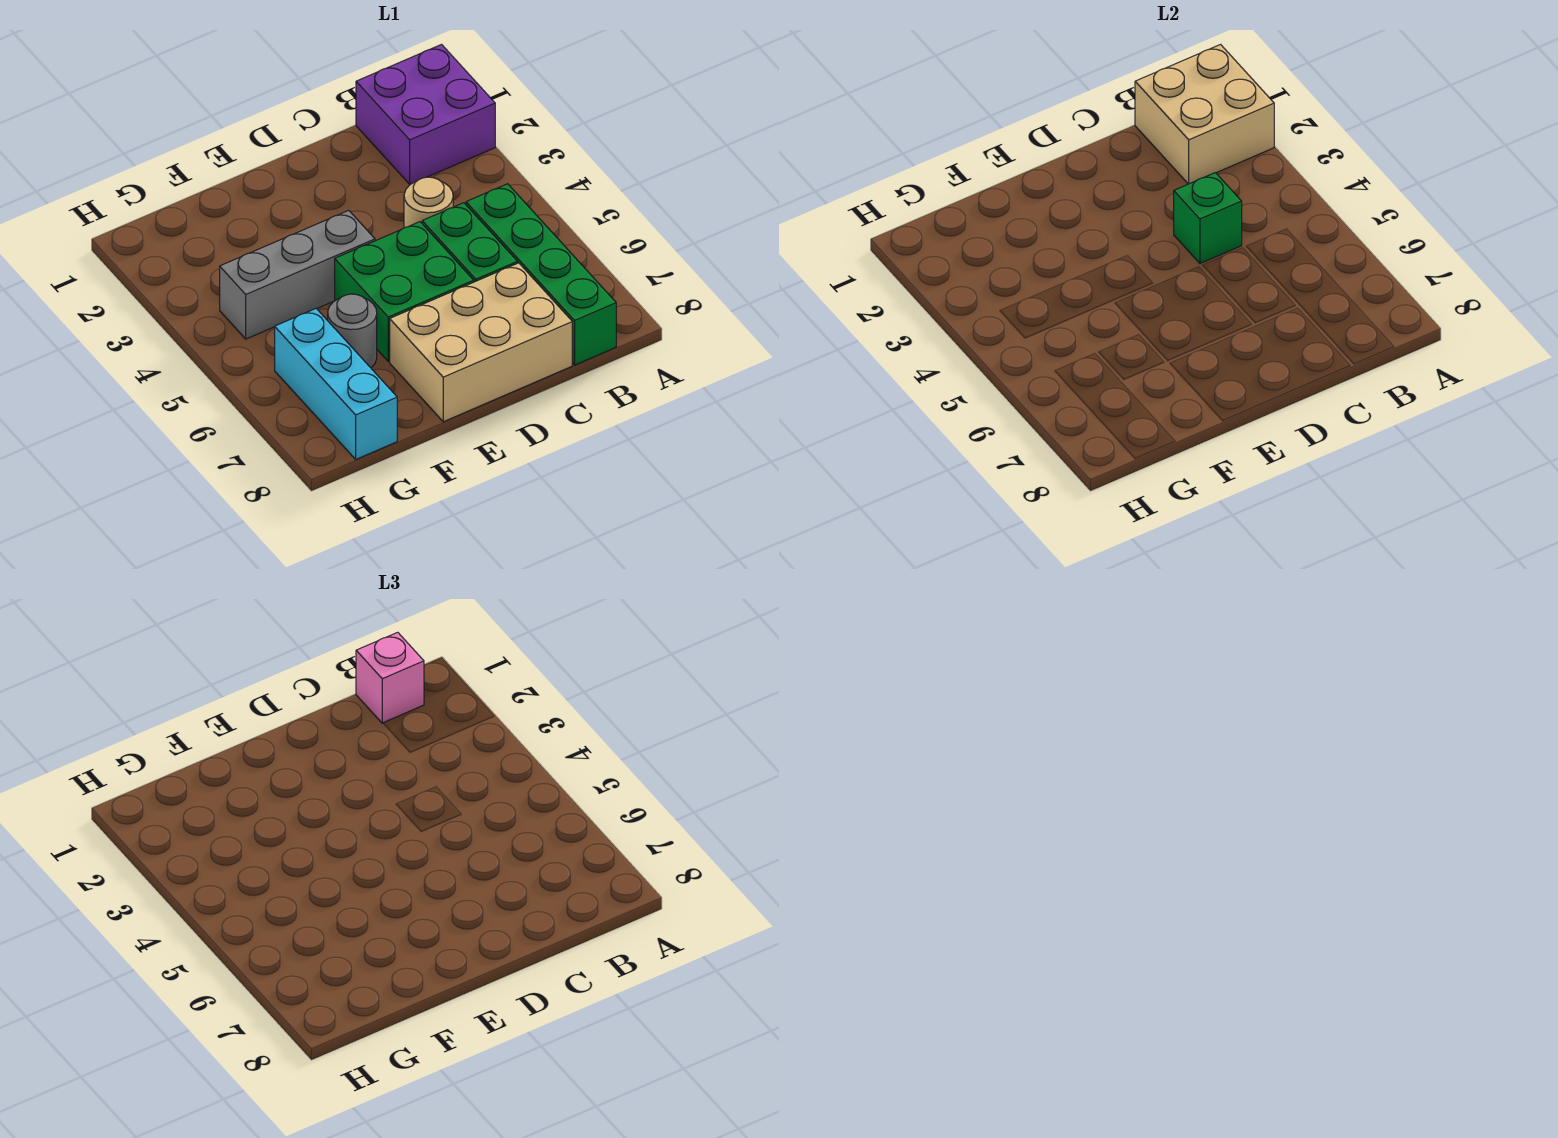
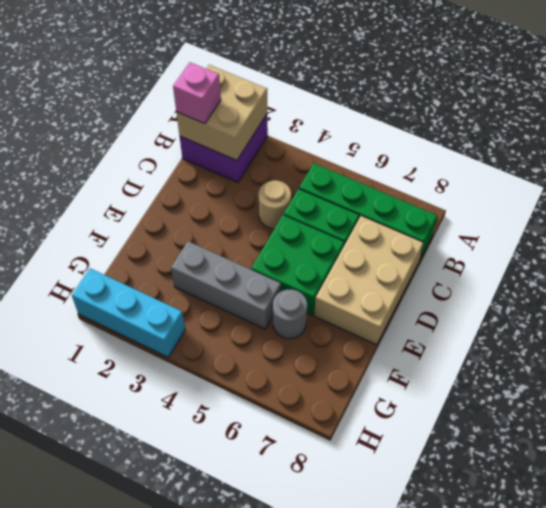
green 1x1 brick [1174,173,1242,263] -> none
grey 1x3 brick [220,210,375,339] -> grey 1x3 brick turned to [171,241,281,329]
cyan 1x3 brick [275,309,397,459] -> cyan 1x3 brick moved to [72,268,185,357]

